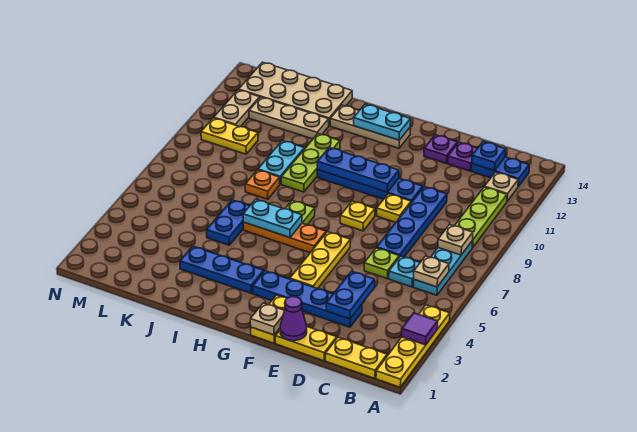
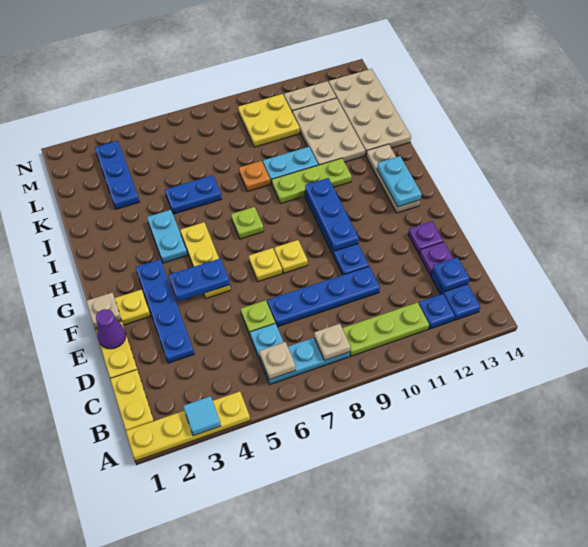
purple 1x1 tile [402,313,438,345] -> cyan 1x1 tile [183,396,221,436]
tan 1x1 plate [484,172,518,201] -> blue 1x1 plate [419,294,455,329]
blue 1x2 plate [326,271,375,319] -> blue 1x2 plate moved to [169,258,230,302]
yellow 1x1 plate [377,194,411,222] -> yellow 1x1 plate moved to [249,248,282,282]
yellow 1x3 plate [290,232,350,289] -> yellow 1x3 plate turned to [180,222,230,299]
orange 1x3 plate [243,222,326,253] -> none
blue 1x3 plate [180,246,264,293] -> blue 1x3 plate moved to [95,141,139,209]
cyan 1x2 plate [243,199,303,238] -> cyan 1x2 plate moved to [147,210,187,263]
tan 1x3 plate [249,97,329,139] -> tan 2x3 plate [292,98,365,165]
yellow 1x2 plate [201,118,258,154] -> yellow 2x2 plate [238,94,300,147]

